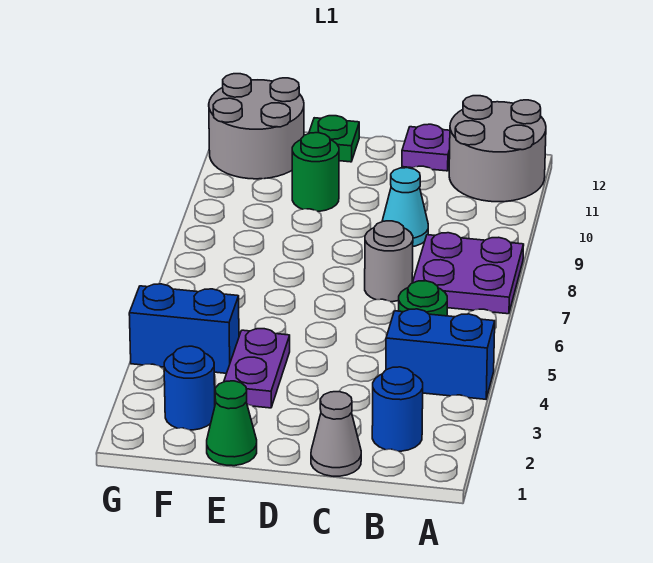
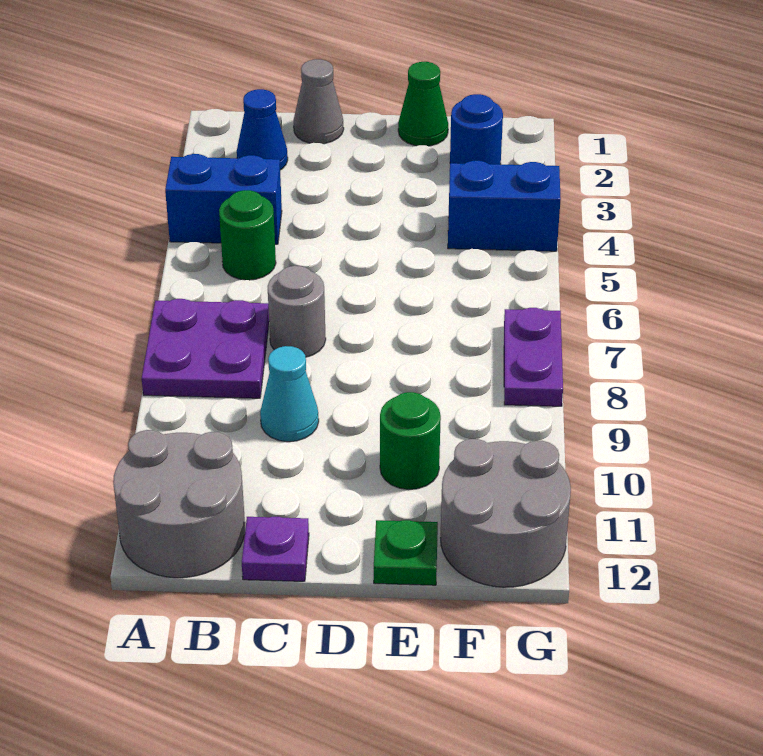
blue 1x1 round brick [372,367,423,451] -> blue 1x1 cone [237,89,288,170]
purple 1x2 plate [224,329,290,408] -> purple 1x2 plate moved to [504,308,563,406]

